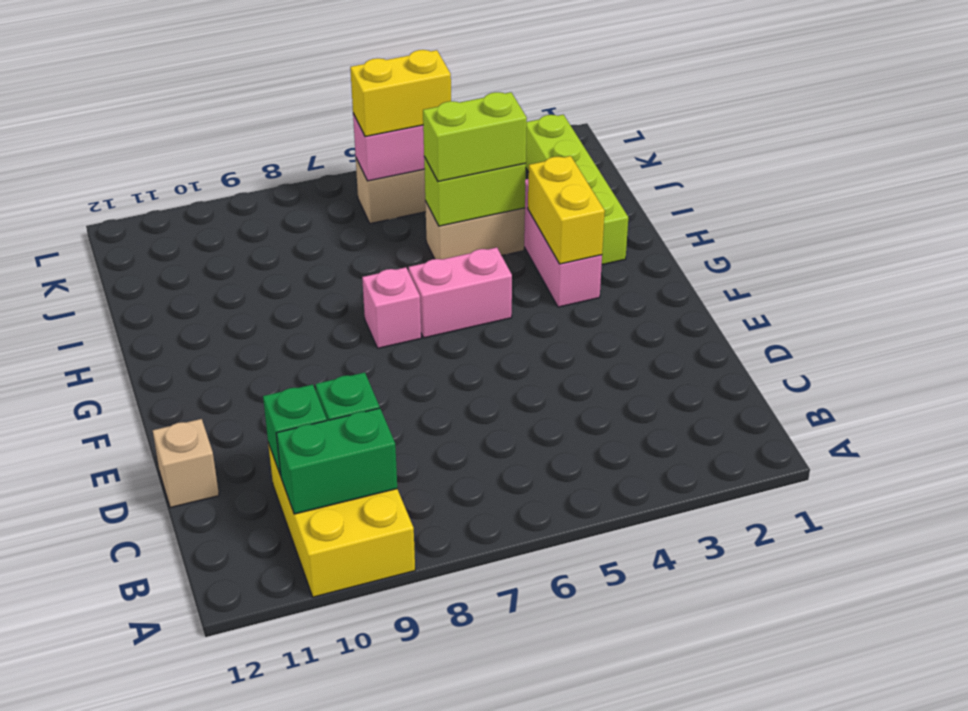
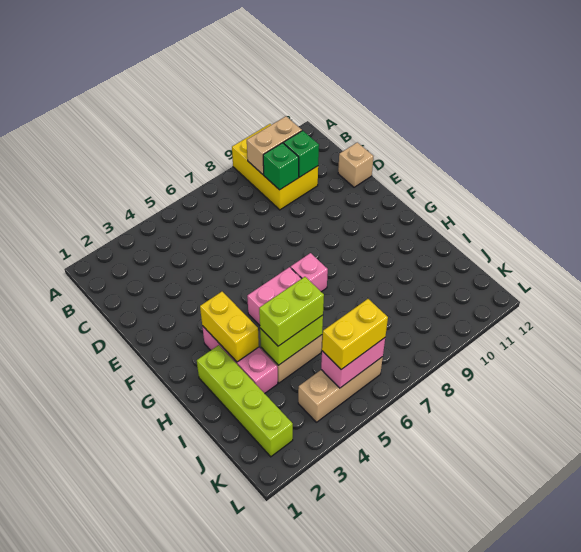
green 1x2 brick [276,408,397,514] -> tan 1x2 brick [247,116,302,175]

